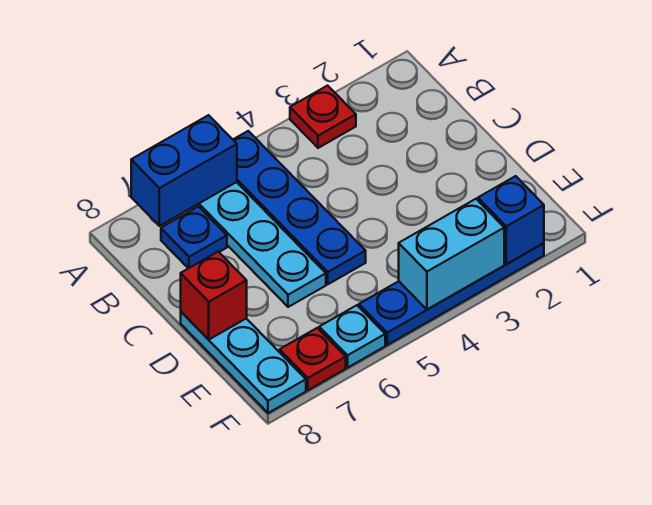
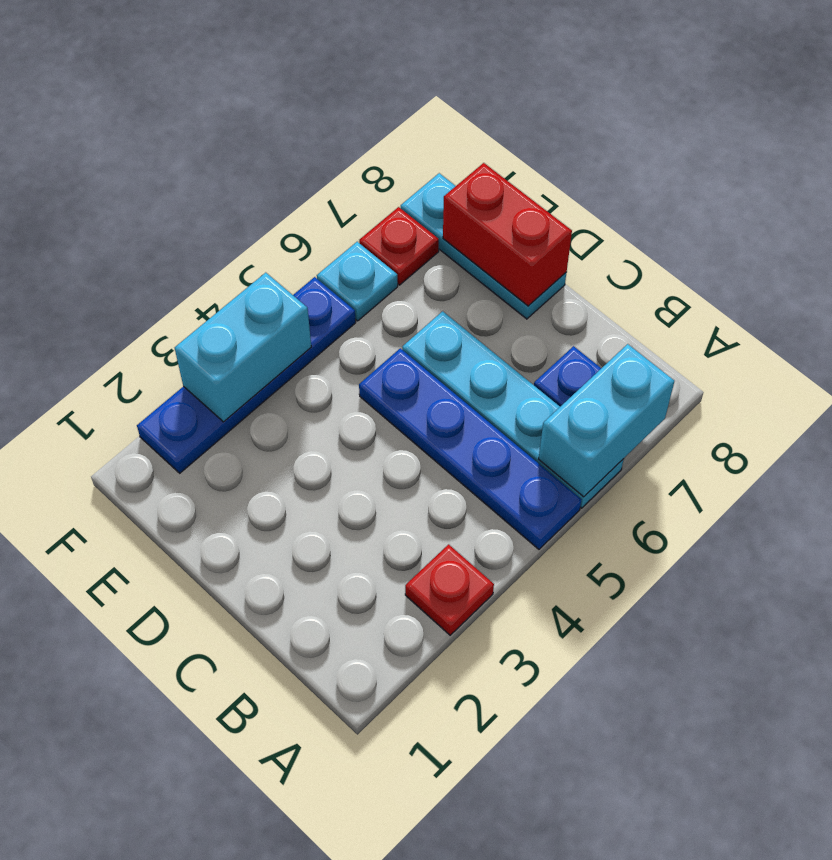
blue 1x2 brick [131,115,237,226] -> cyan 1x2 brick [539,344,674,497]
red 1x1 brick [181,252,247,340] -> red 1x2 brick [443,163,572,306]
blue 1x1 brick [478,176,544,264] -> none

